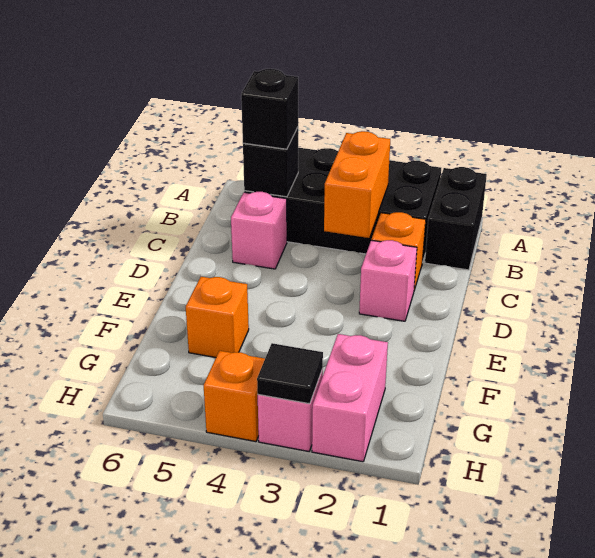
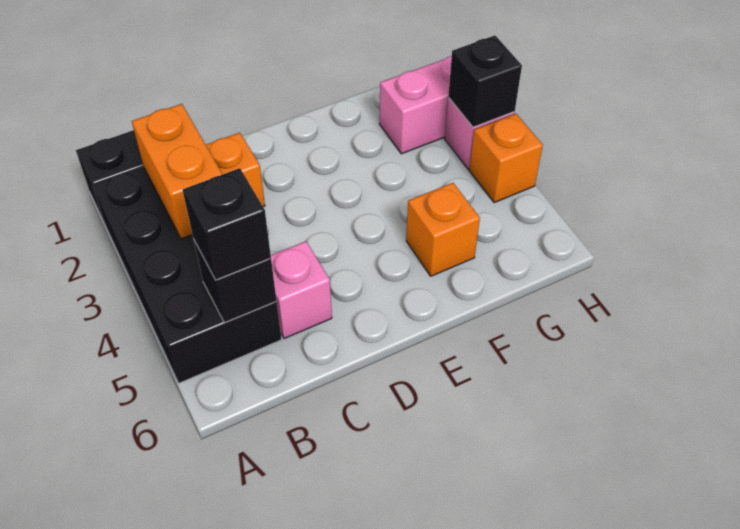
orange 1x2 brick [324,131,390,238] -> orange 1x2 brick turned to [132,104,223,239]
pink 1x1 brick [359,240,417,321] -> none
black 1x1 tile [257,343,323,404] -> black 1x1 brick [448,36,522,127]

